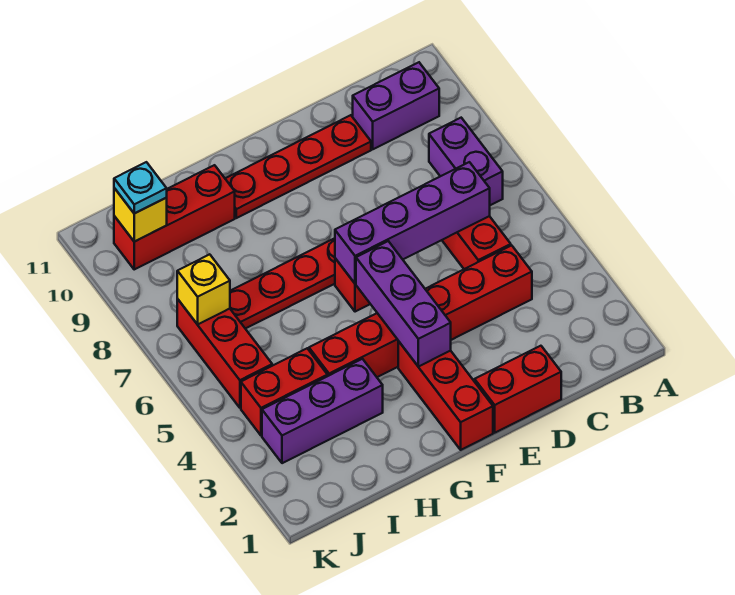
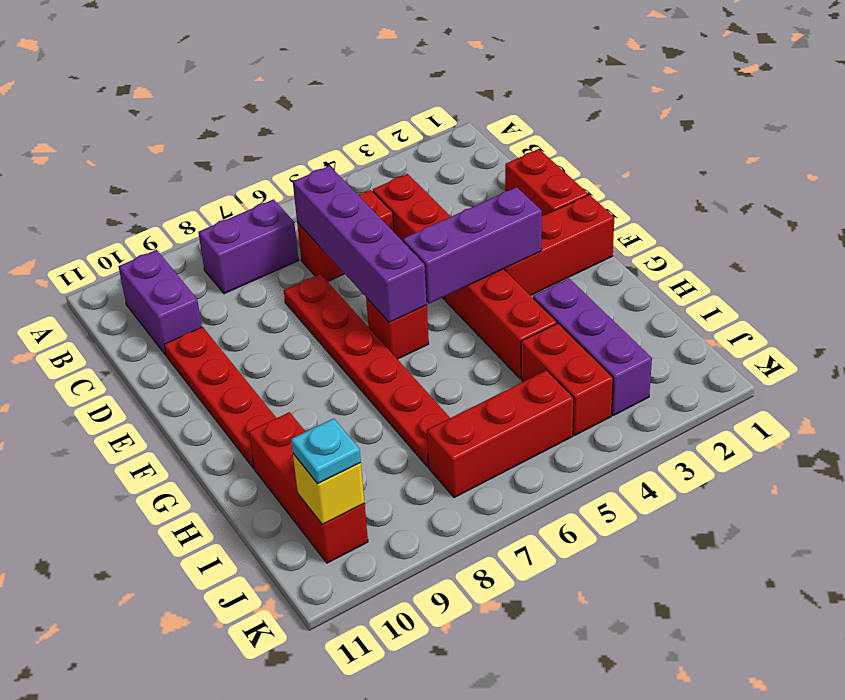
yellow 1x1 brick [177,254,230,325] -> none

